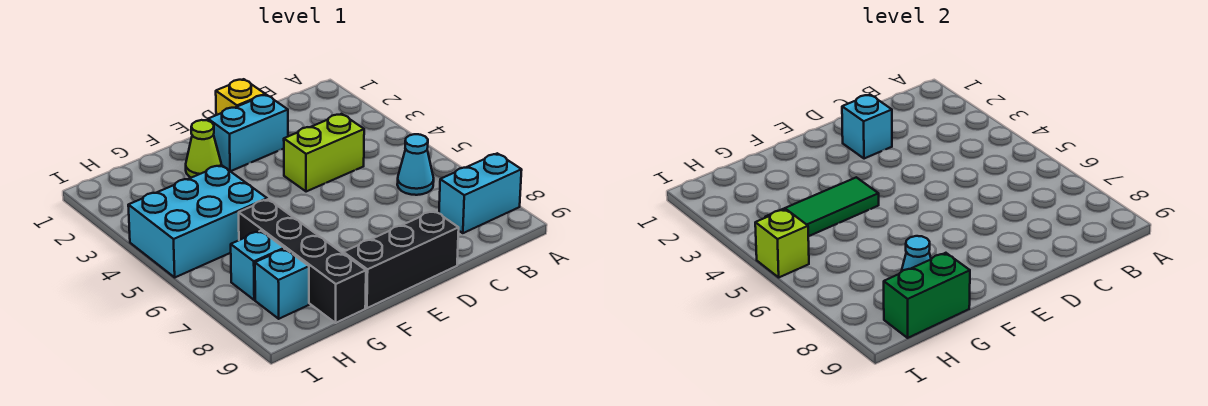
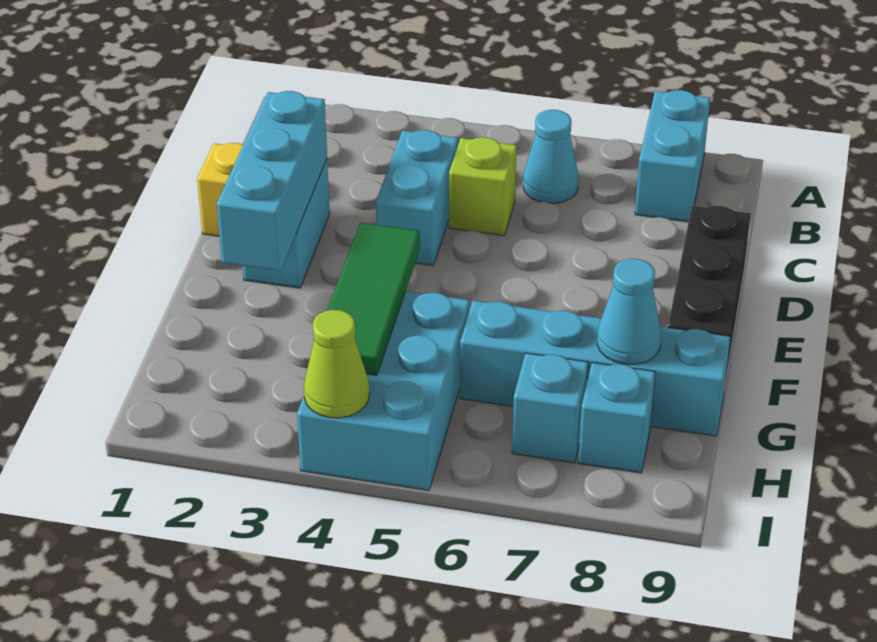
lime 1x2 brick [284,114,364,192] -> cyan 1x2 brick [376,130,458,266]
cyan 1x1 brick [842,95,892,159] -> cyan 1x3 brick [217,91,327,271]
lime 1x1 cone [186,120,221,178] -> lime 1x1 cone moved to [304,310,370,418]
black 1x4 brick [239,199,366,323] -> cyan 1x4 brick [460,301,731,436]
green 1x2 brick [884,253,970,338] -> none
lime 1x1 brick [755,209,809,277] -> lime 1x1 brick moved to [449,137,517,236]

